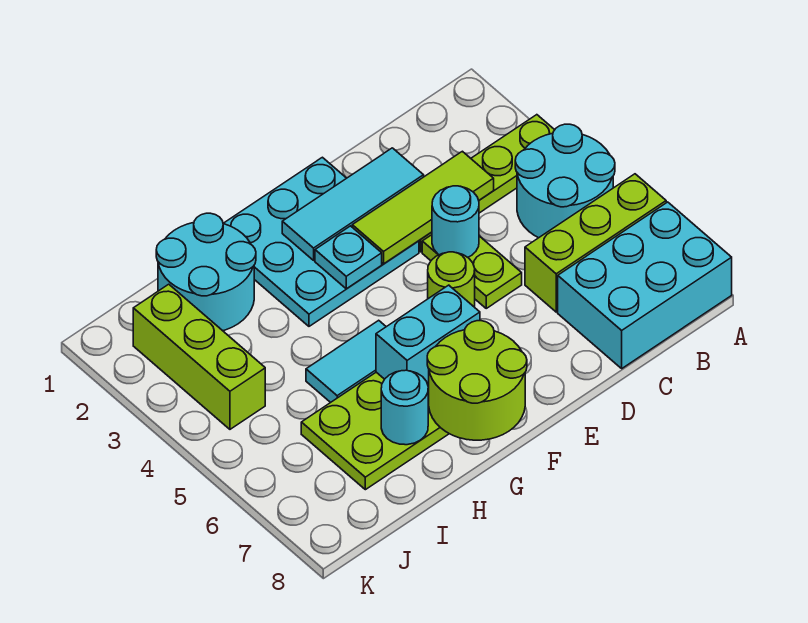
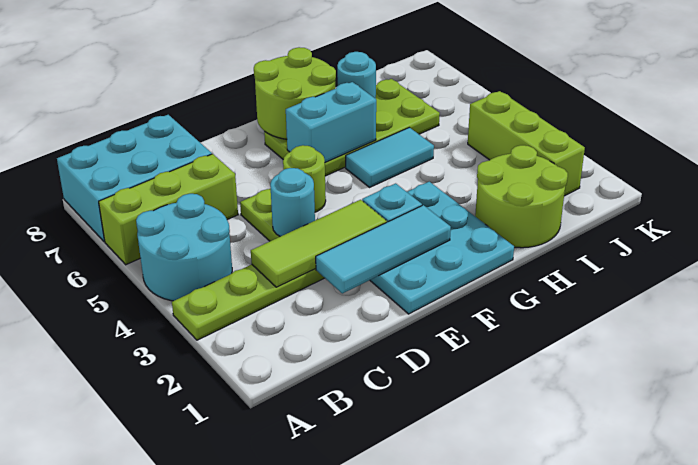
cyan 2x2 round brick [156,213,256,331] -> lime 2x2 round brick [475,145,568,248]

